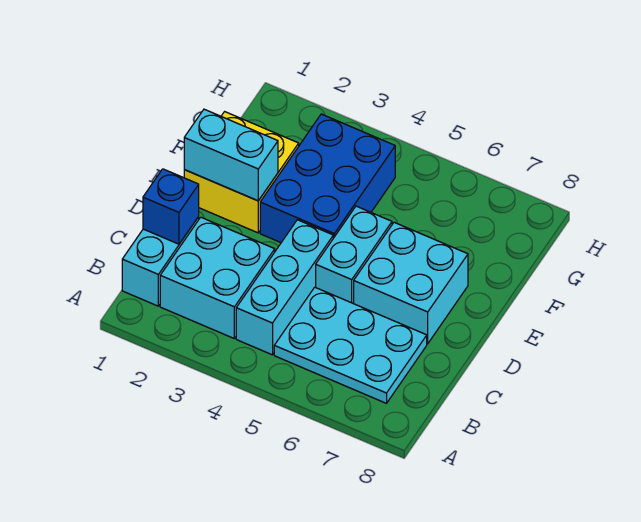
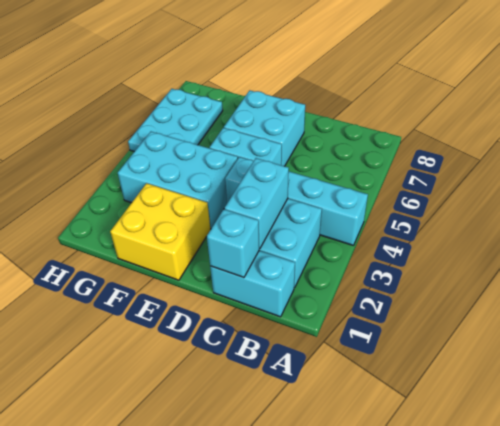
cyan 1x3 brick [236,220,333,355] -> cyan 1x4 brick [225,157,368,245]
cyan 2x3 plate [274,287,427,403] -> cyan 2x3 plate moved to [128,89,223,152]
blue 1x1 brick [143,169,199,244] -> cyan 1x1 brick [207,209,259,278]
cyan 1x2 brick [184,109,278,201] -> cyan 1x2 brick moved to [224,158,289,249]
blue 2x3 brick [260,114,395,243] -> cyan 2x3 brick [118,132,238,229]

